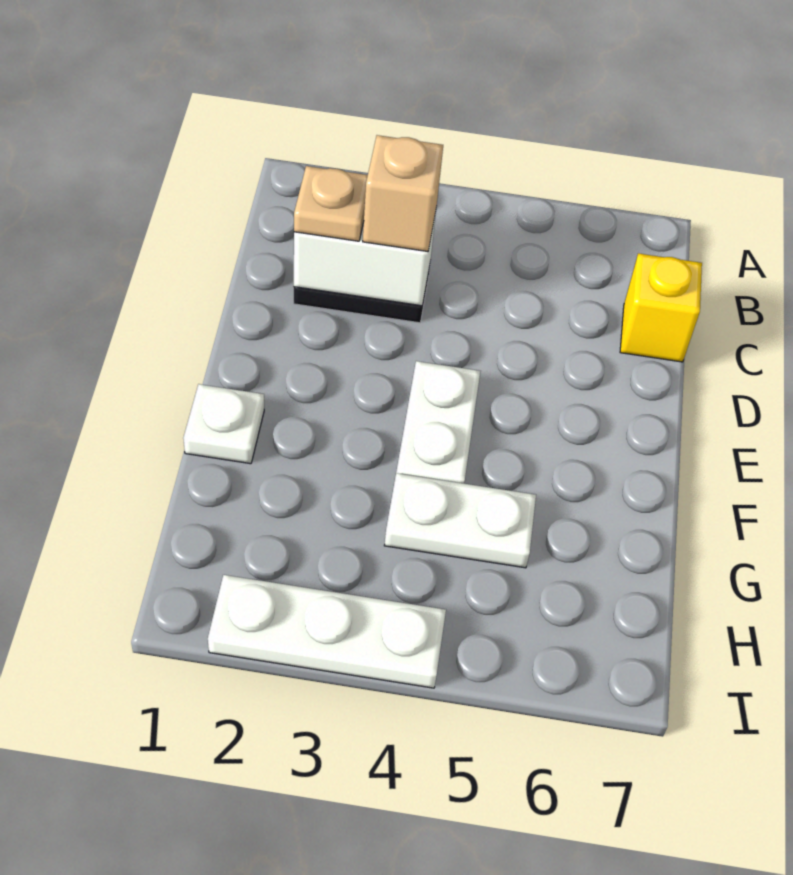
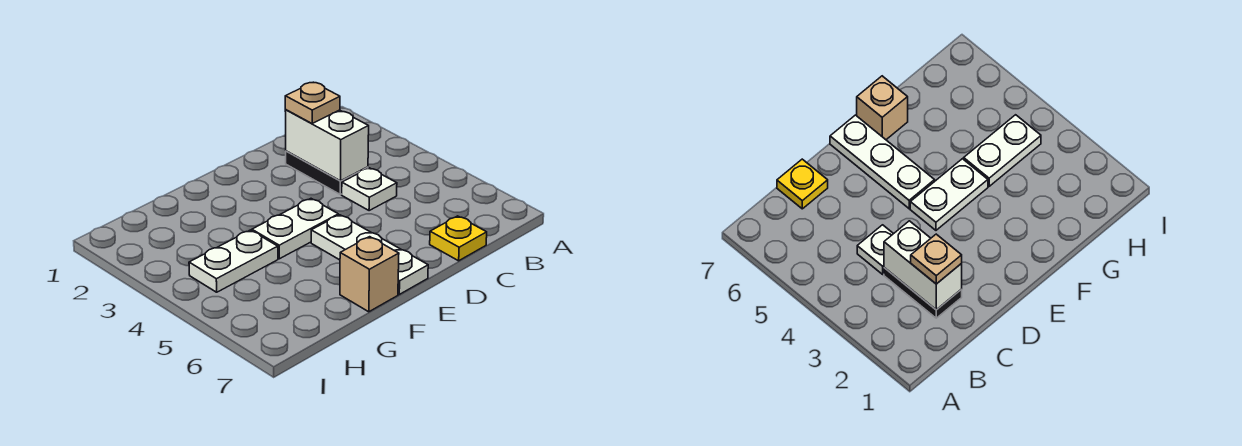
tan 1x1 brick [363,135,443,252] -> tan 1x1 brick moved to [340,237,399,312]
yellow 1x1 brick [620,253,702,362] -> yellow 1x1 plate [430,216,487,261]
white 1x1 plate [183,384,264,464] -> white 1x1 plate moved to [342,168,397,211]
white 1x2 plate [384,473,536,568] -> white 1x2 plate turned to [189,230,278,292]
white 1x3 plate [208,575,446,688] -> white 1x3 plate moved to [311,215,428,294]

